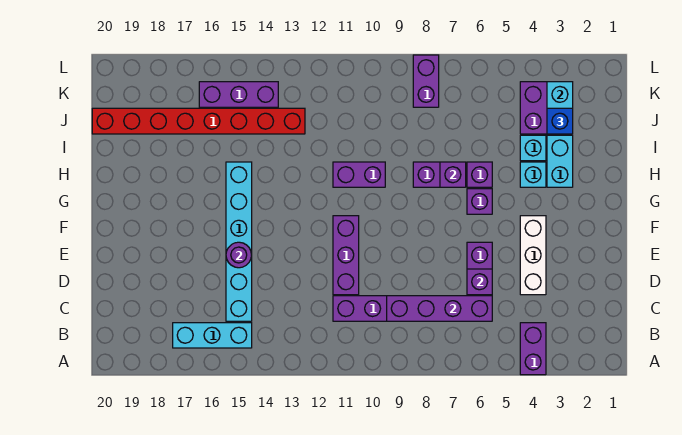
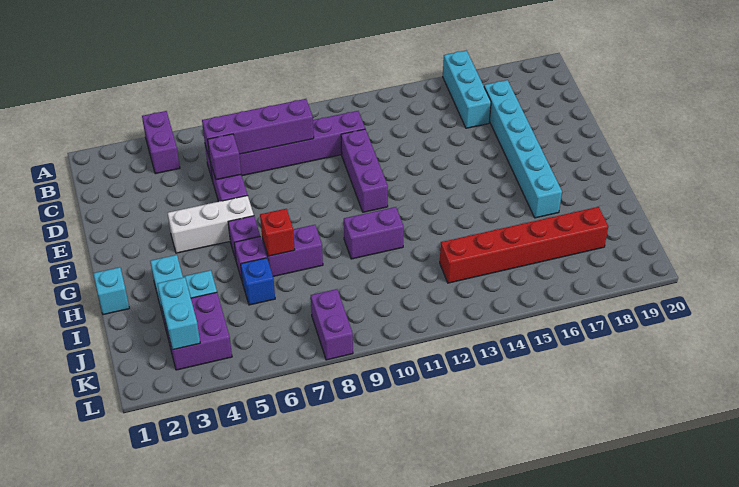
cyan 1x3 brick [173,323,252,348] -> cyan 1x3 brick turned to [443,50,491,128]
cyan 1x6 brick [226,162,252,321] -> cyan 1x6 brick moved to [484,80,562,218]
white 1x3 brick [520,216,546,295] -> white 1x3 brick turned to [168,196,254,253]
purple 1x1 round brick [226,242,251,268] -> none
cyan 1x1 brick [520,162,546,187] -> cyan 1x1 brick moved to [93,267,129,315]
purple 1x1 brick [440,162,466,187] -> red 1x1 brick [260,209,295,256]
blue 1x1 brick [547,108,573,134] -> blue 1x1 brick moved to [241,258,275,305]
red 1x8 brick [92,108,305,134] -> red 1x6 brick [440,207,608,283]
purple 1x3 brick [199,82,278,107] -> none

